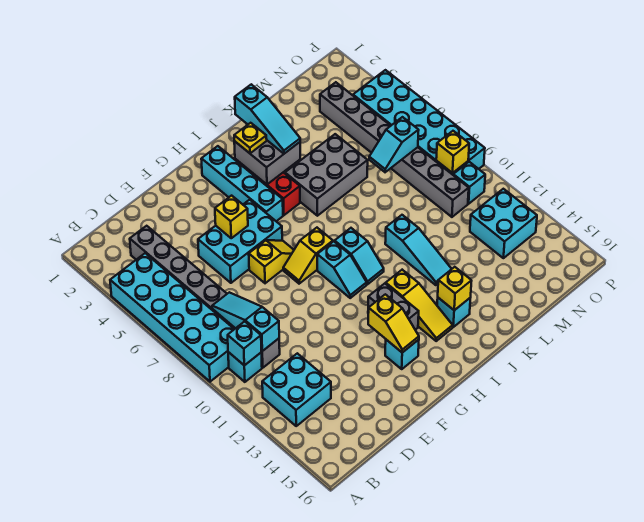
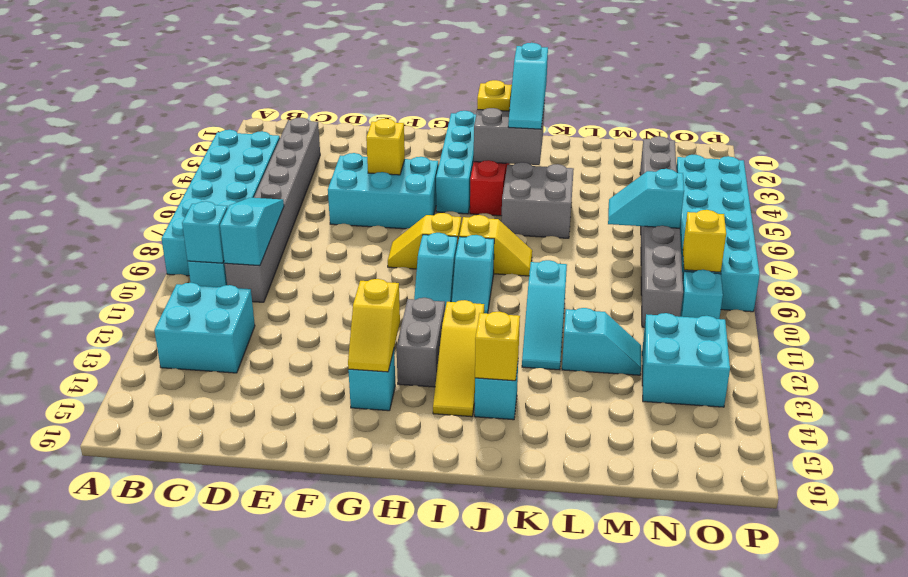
yellow 1x2 slope [249,240,294,283] -> yellow 1x2 slope moved to [459,215,532,276]
grey 2x3 brick [285,134,368,216] -> grey 2x2 brick [501,162,574,238]
none -> cyan 1x2 slope [562,308,641,375]

